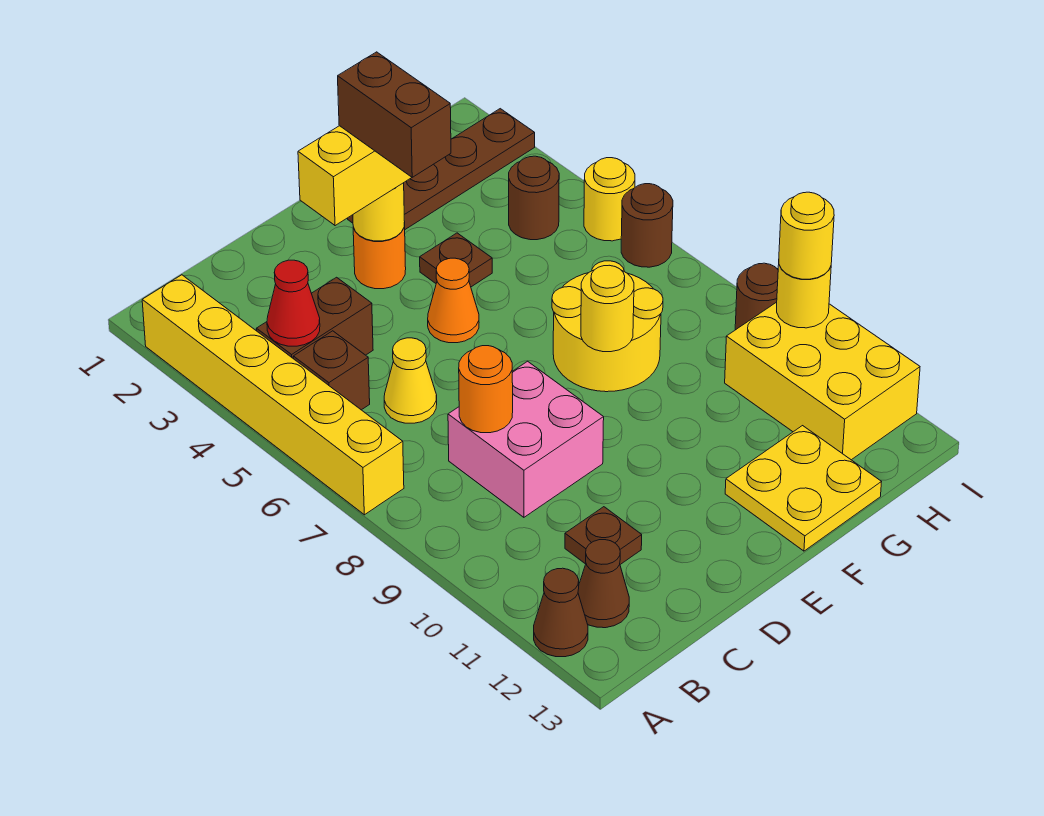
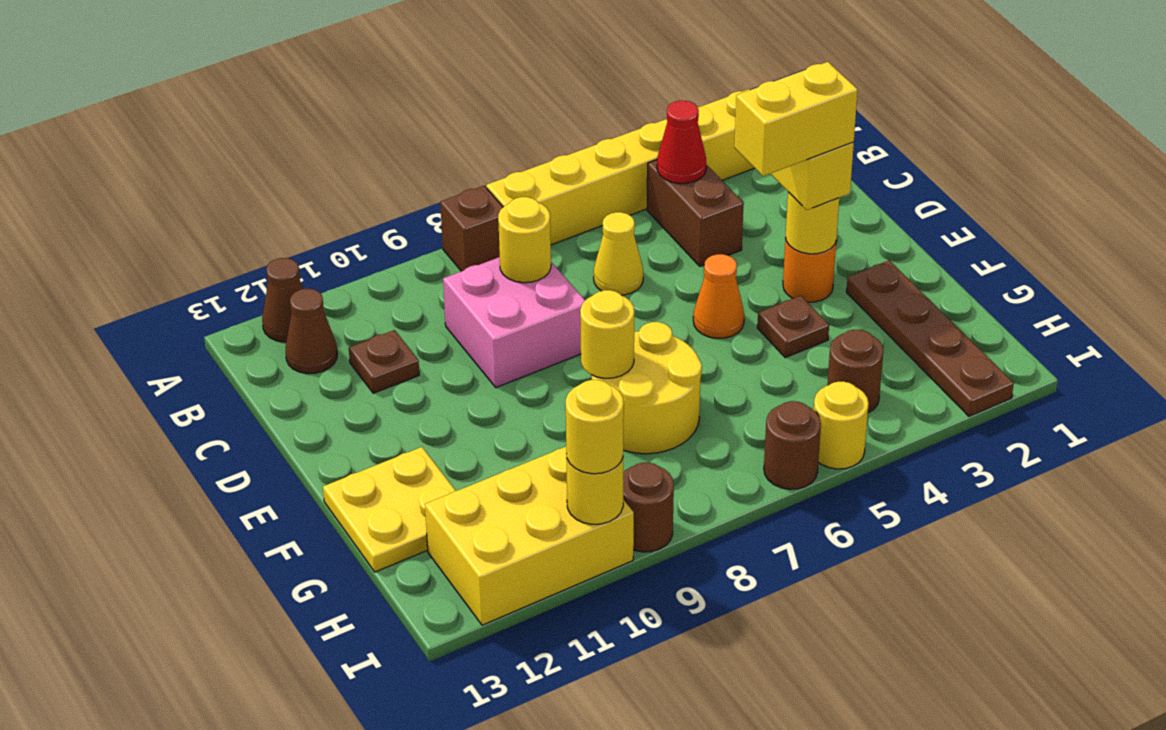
brown 1x1 brick [293,331,370,410] -> brown 1x1 brick moved to [440,186,503,271]
orange 1x1 round brick [459,346,513,433] -> yellow 1x1 round brick [498,197,551,283]
brown 1x2 brick [338,52,451,177] -> yellow 1x2 brick [734,62,858,176]

